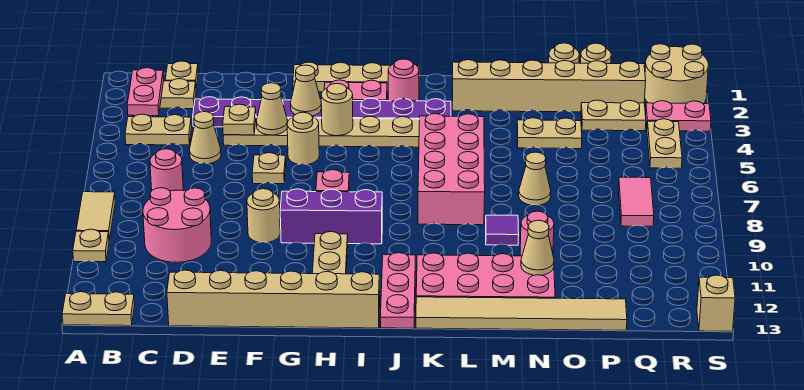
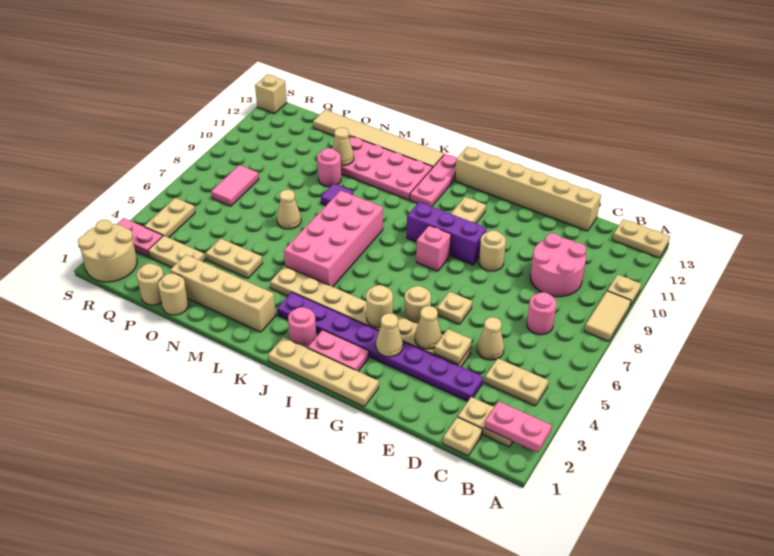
pink 1x2 plate [127,68,164,116] -> pink 1x2 plate turned to [485,401,552,452]
tan 1x6 brick [452,60,646,112] -> tan 1x4 brick [170,254,276,332]

